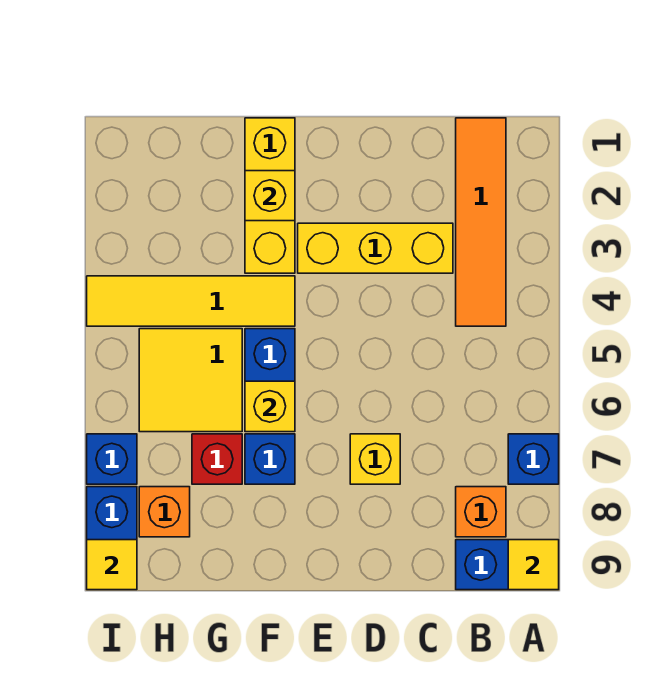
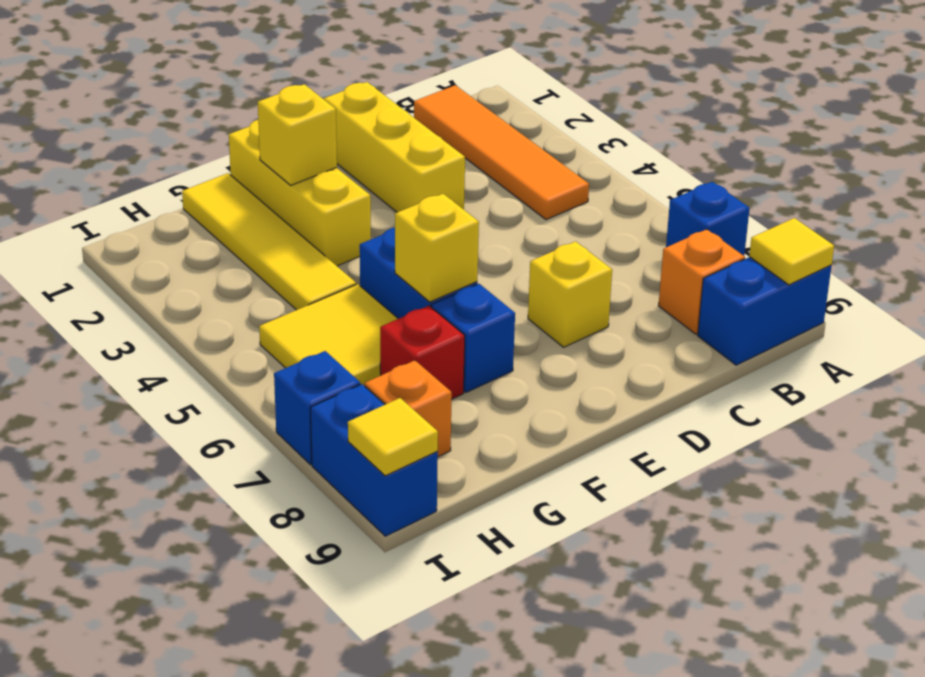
yellow 1x3 brick [298,223,453,273] -> yellow 1x3 brick turned to [324,82,465,212]
yellow 1x4 tile [87,276,295,326] -> yellow 1x4 tile turned to [182,173,356,310]

